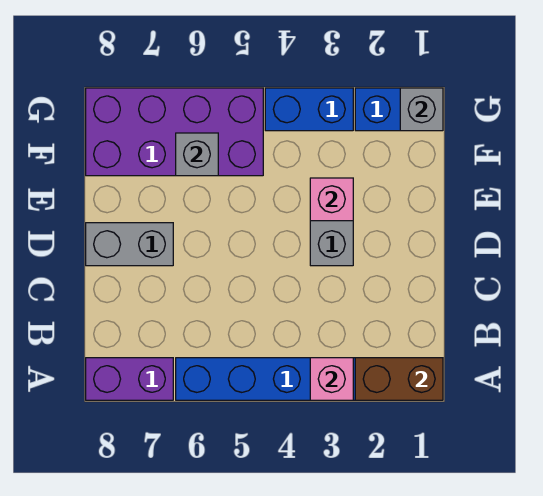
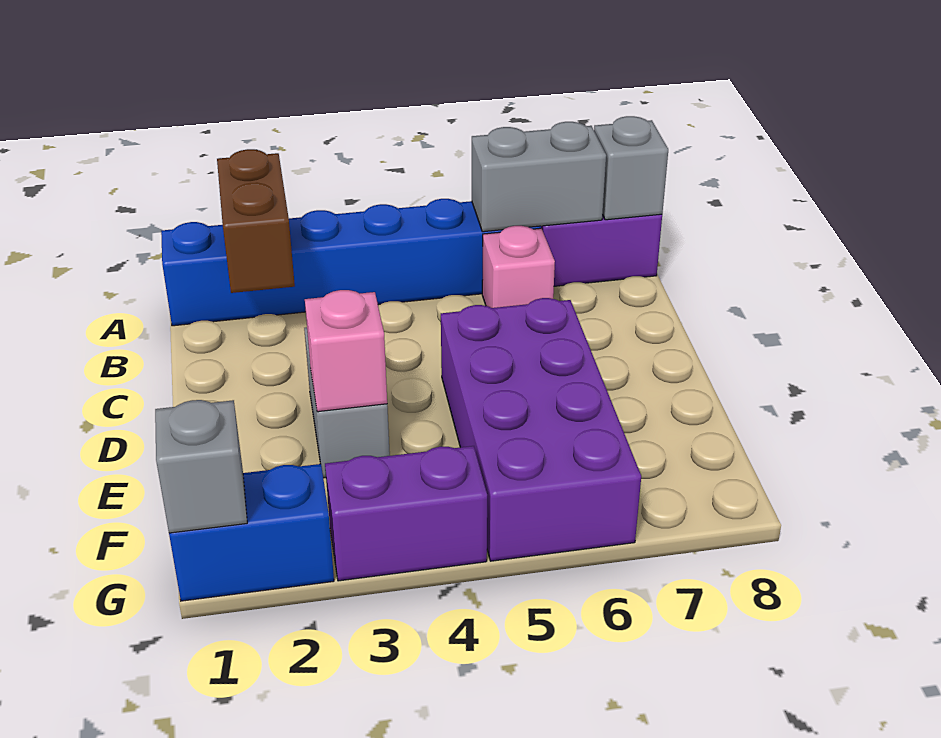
brown 1x2 brick [355,358,443,400] -> brown 1x2 brick turned to [217,149,295,293]
pink 1x1 brick [310,358,353,400] -> pink 1x1 brick moved to [482,226,555,308]
grey 1x2 brick [86,223,173,266] -> grey 1x2 brick moved to [472,122,606,232]
purple 2x4 brick [86,88,263,176] -> purple 2x4 brick turned to [441,298,641,561]
grey 1x1 brick [176,133,218,176] -> grey 1x1 brick moved to [594,116,668,220]
blue 1x2 brick [265,88,353,131] -> purple 1x2 brick [325,446,487,581]

